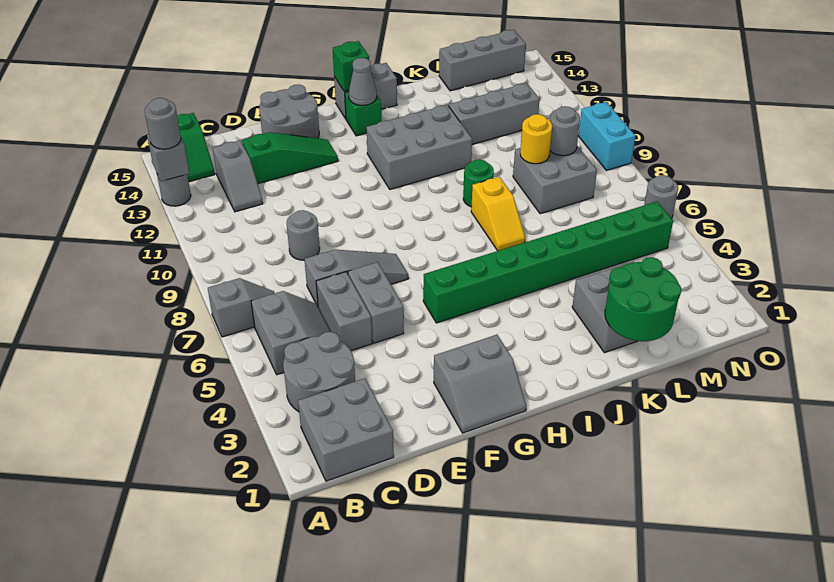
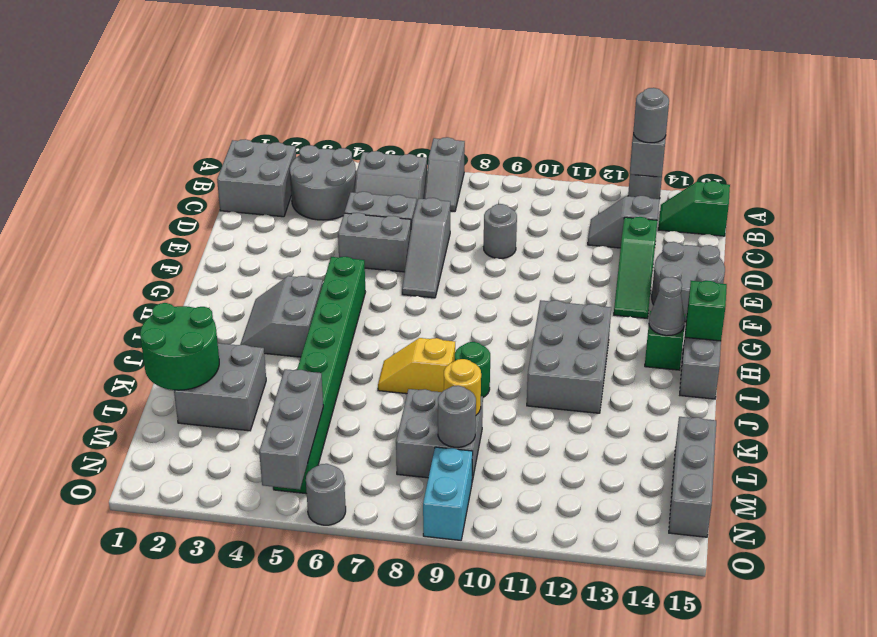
grey 2x2 slope [434,335,526,433] -> grey 2x2 slope moved to [240,276,323,357]
grey 1x3 brick [449,83,540,144] -> grey 1x3 brick moved to [259,369,323,490]
cyan 1x2 brick [578,102,635,170] -> cyan 1x2 brick turned to [423,447,473,540]

